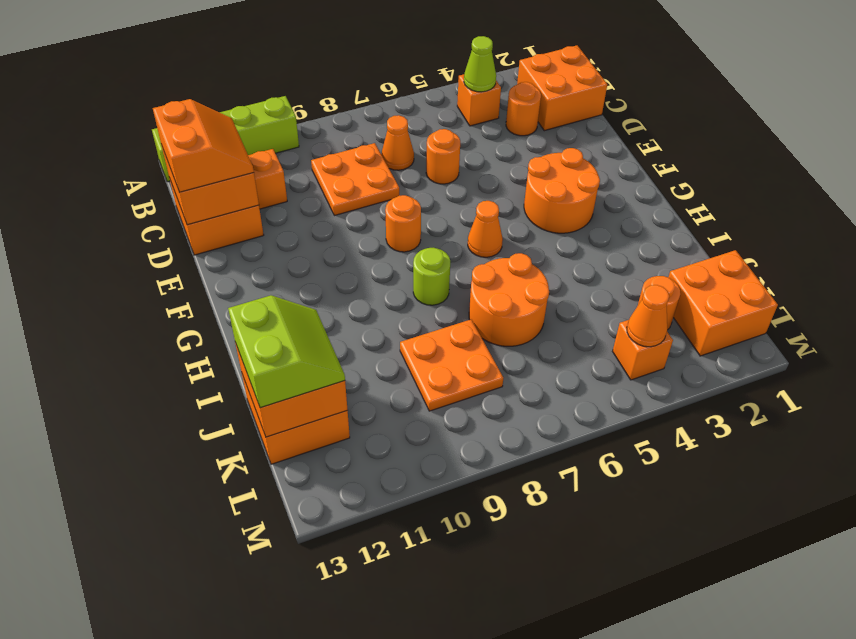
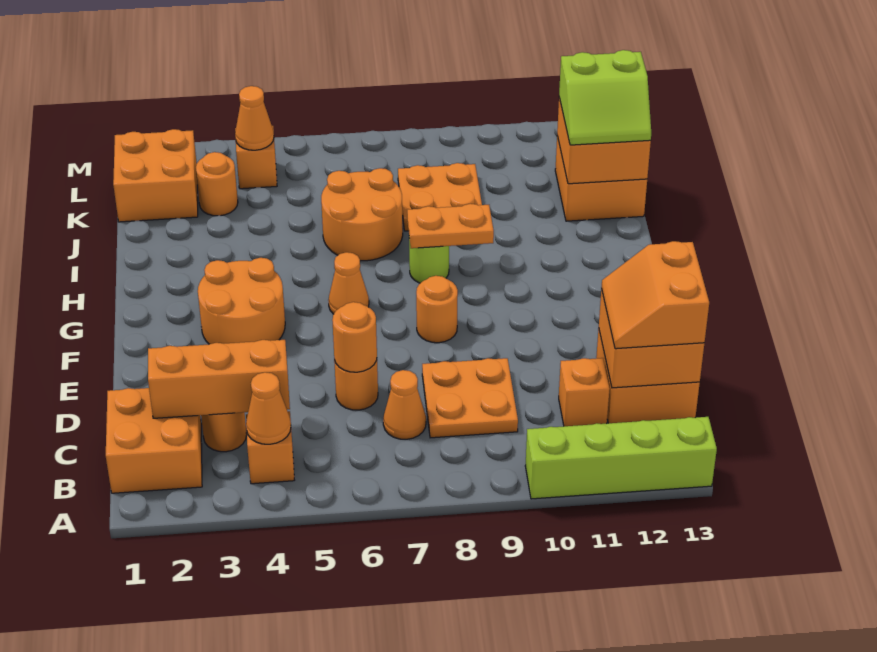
lime 1x1 cone [464,36,496,92] -> orange 1x1 cone [246,372,291,444]
none -> orange 1x3 brick [148,340,290,418]
none -> orange 1x1 round brick [332,302,377,372]
none -> orange 1x2 plate [407,204,494,248]
lime 2x2 slope [228,295,345,408] -> lime 2x2 slope turned to [559,50,651,145]

